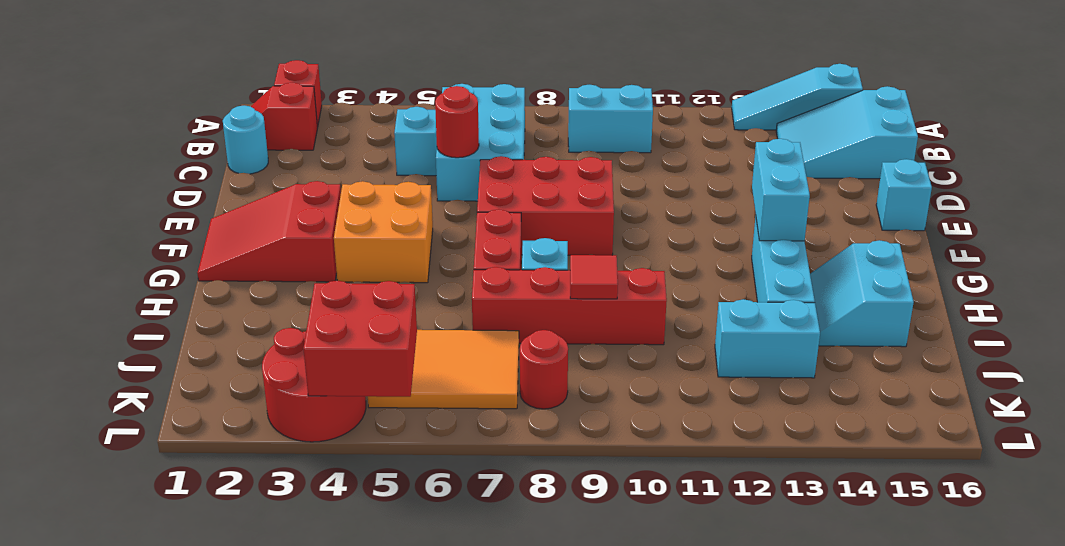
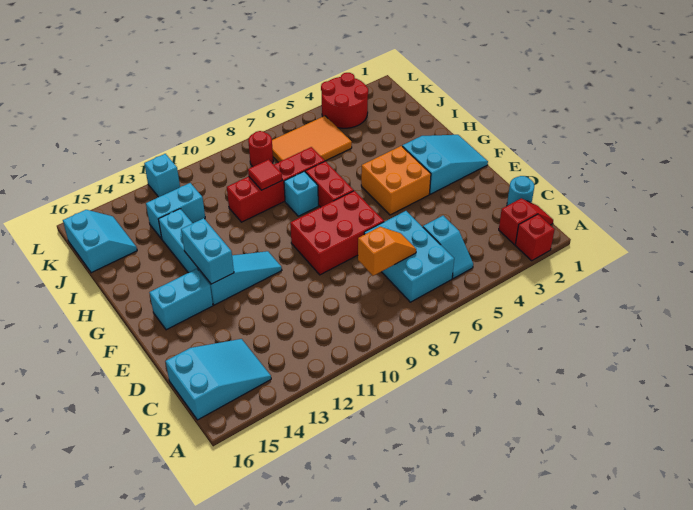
cyan 1x3 slope [732,64,863,130] -> cyan 1x3 slope moved to [198,251,282,305]
cyan 1x2 brick [568,85,653,153] -> cyan 1x2 brick moved to [149,269,213,330]
none -> orange 1x2 slope [358,227,416,276]
red 1x1 round brick [435,86,479,158] -> none
cyan 1x1 brick [876,159,932,231] -> cyan 1x1 brick moved to [144,154,180,197]
red 2x3 slope [197,181,341,282] -> cyan 2x3 slope [402,135,488,194]
cyan 2x2 slope [810,240,914,347] -> cyan 2x2 slope moved to [63,210,137,273]
red 2x2 brick [303,281,417,397] -> none

